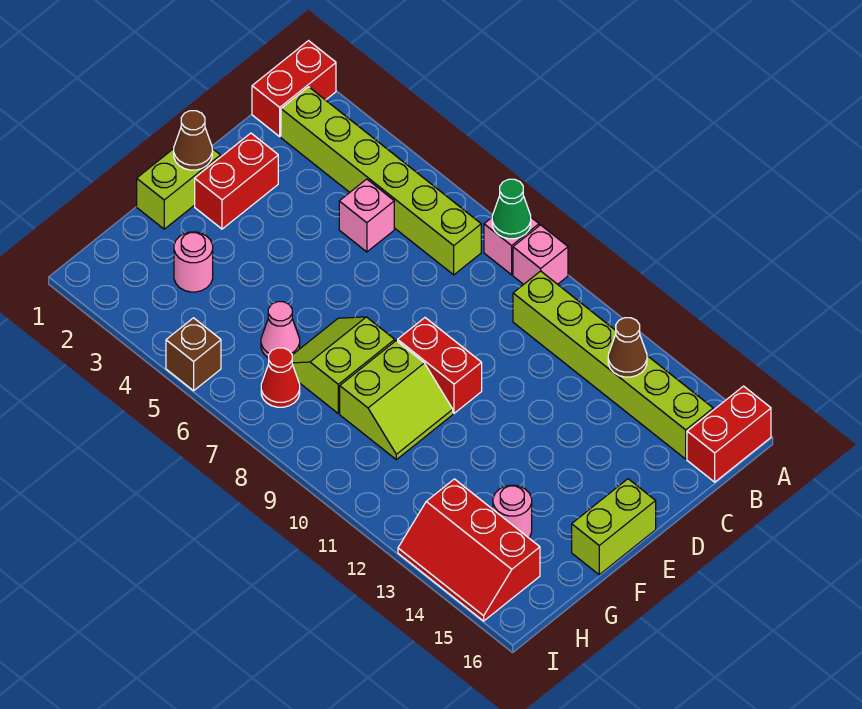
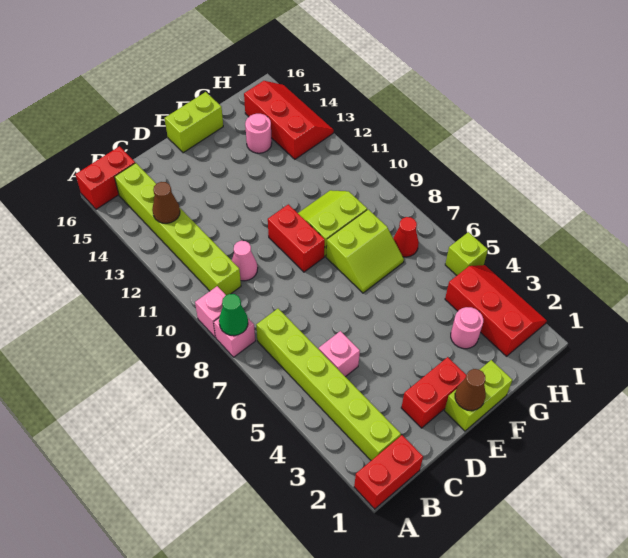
pink 1x1 cone [261,302,300,358] -> pink 1x1 cone moved to [232,241,258,281]
none -> red 2x3 slope [445,265,547,356]
brown 1x1 brick [166,318,221,391] -> lime 1x1 brick [445,232,488,275]

